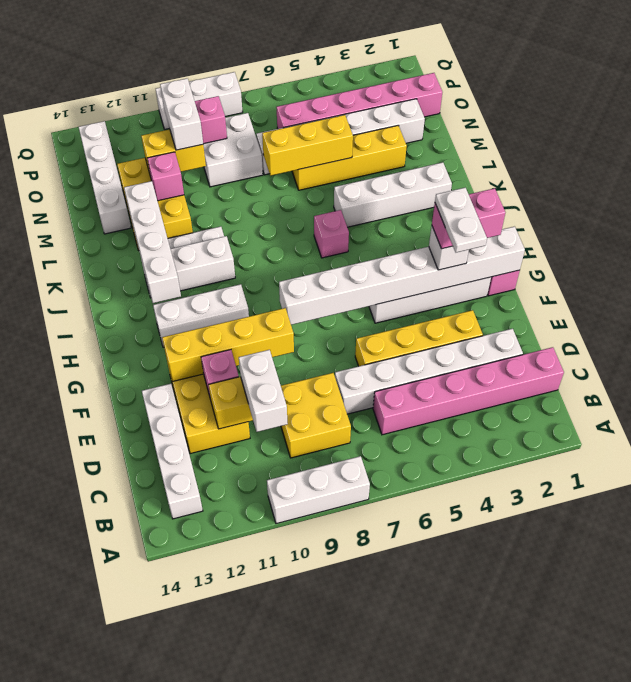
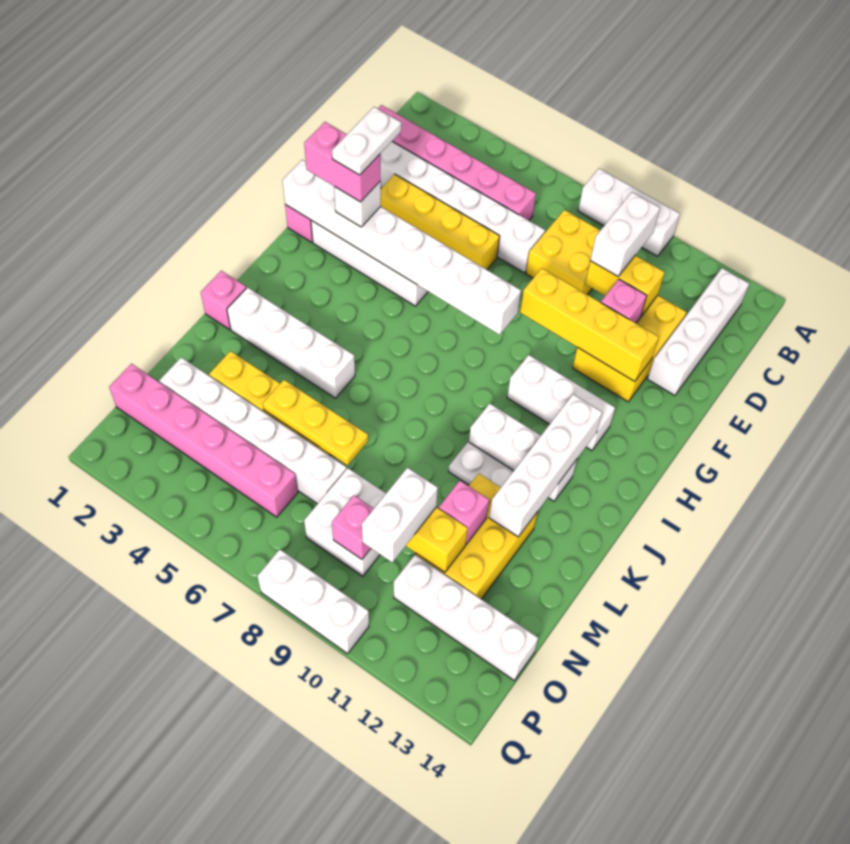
pink 1x1 brick [314,210,349,258] -> pink 1x1 brick moved to [201,271,246,329]
yellow 1x3 brick [262,115,353,176] -> yellow 1x3 plate [263,380,368,465]
white 1x4 brick [79,121,131,234] -> white 1x4 brick turned to [394,555,538,680]

